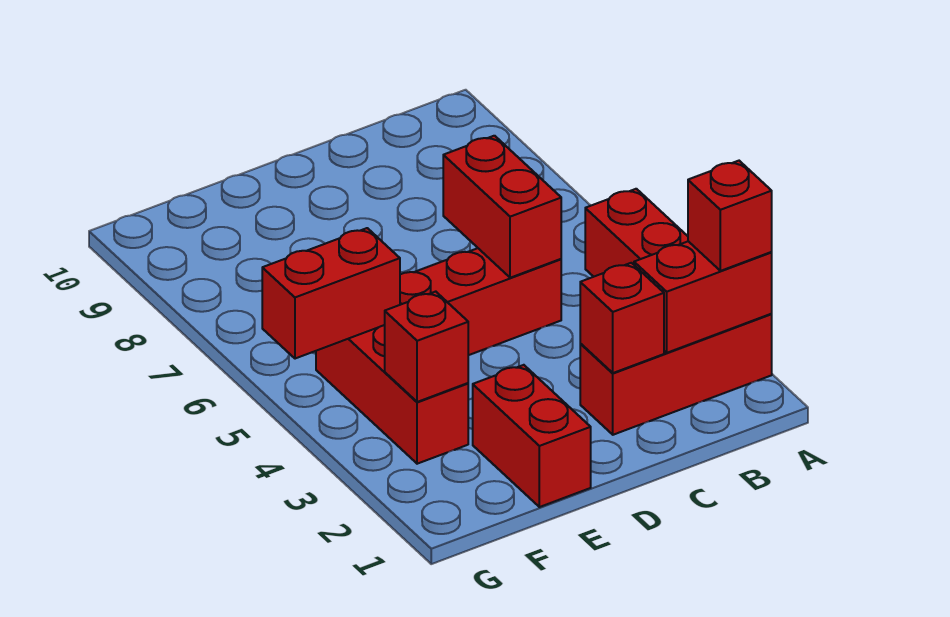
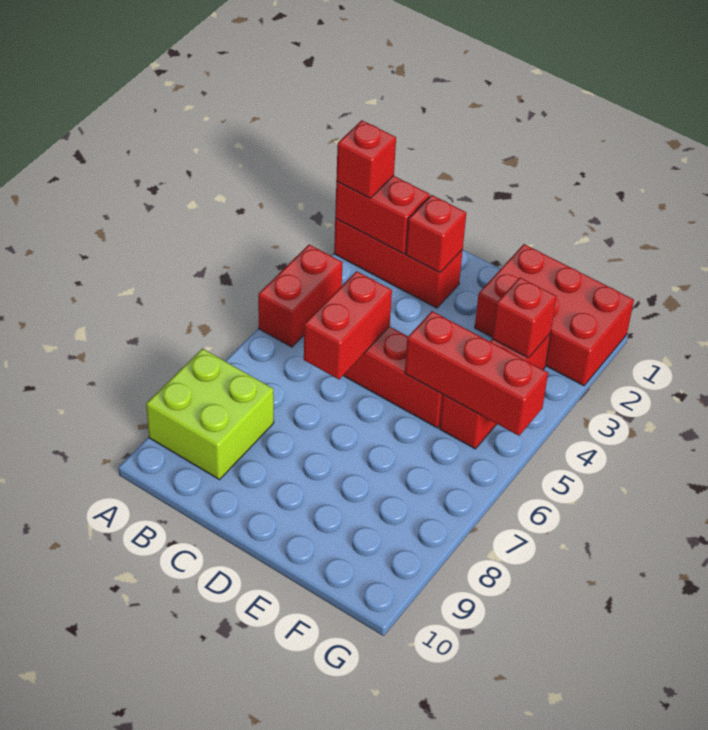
none -> lime 2x2 brick [146,349,274,480]
red 1x2 brick [473,365,591,507] -> red 2x3 brick [475,244,634,386]
red 1x2 brick [262,228,400,359] -> red 1x3 brick [405,311,548,436]

